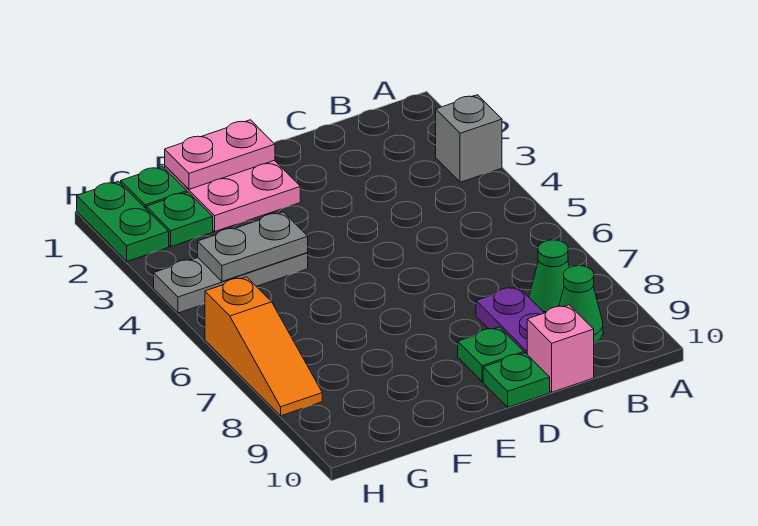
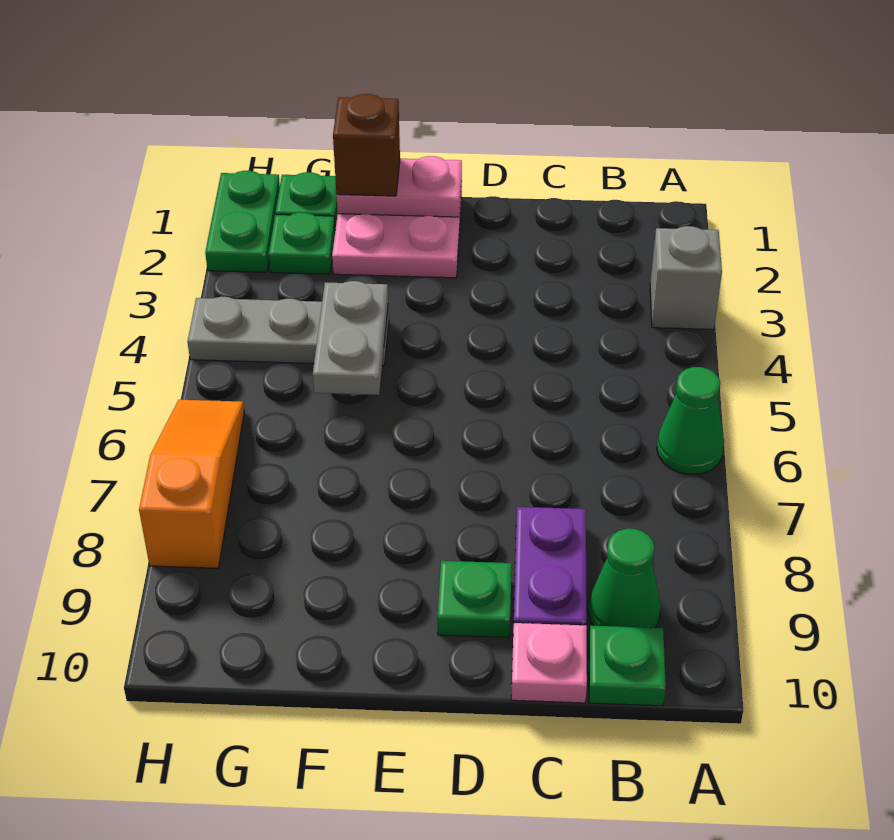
green 1x1 cone [529,240,569,313] -> green 1x1 cone moved to [657,367,724,474]
pink 1x1 brick [527,305,594,392] -> pink 1x1 plate [511,623,587,703]
green 1x1 plate [483,353,550,407] -> green 1x1 plate moved to [589,626,666,706]
none -> brown 1x1 brick [333,94,400,196]
grey 1x2 plate [198,212,308,281] -> grey 1x2 plate turned to [313,281,388,395]
orange 1x3 slope [205,277,322,416] -> orange 1x3 slope turned to [139,400,244,568]

